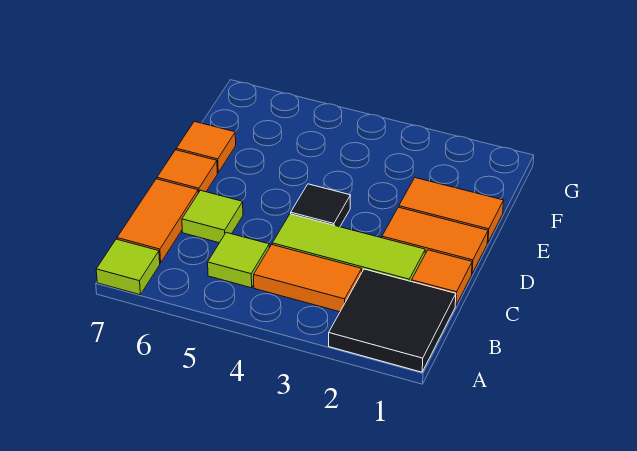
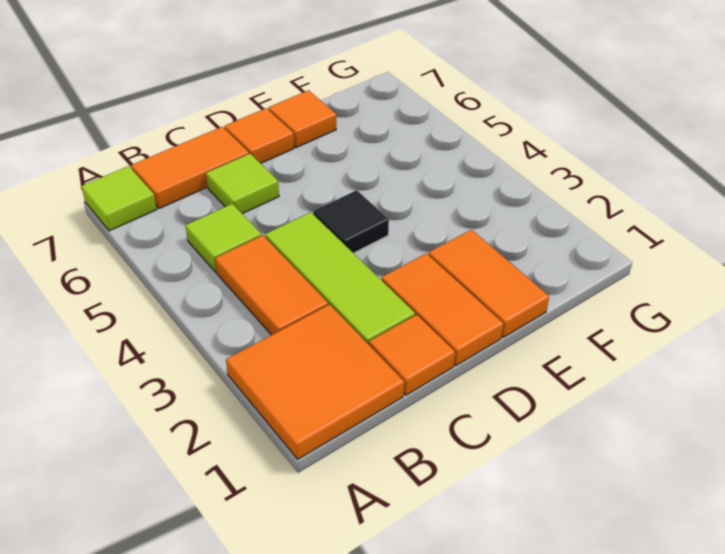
black 2x2 tile [329,269,456,372] -> orange 2x2 tile [226,304,404,459]

